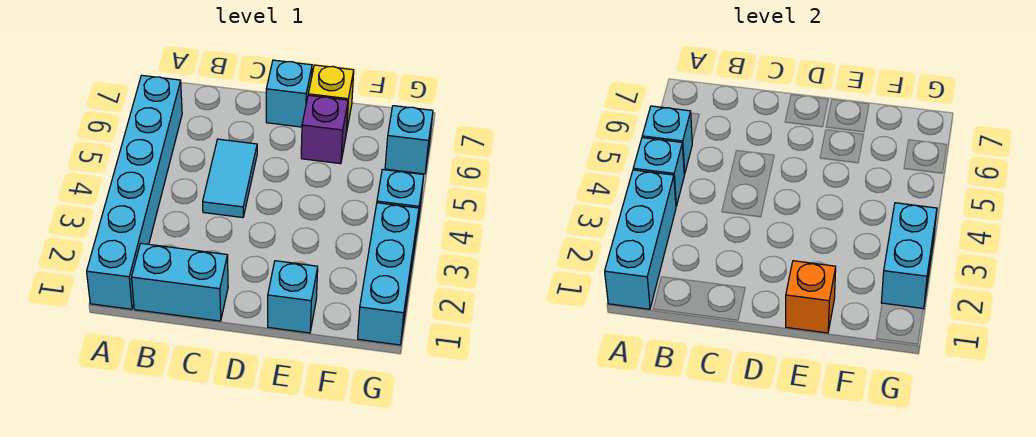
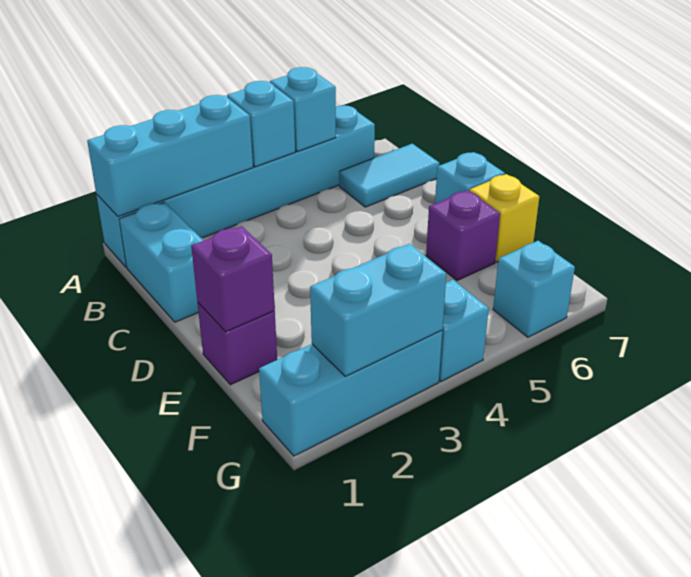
cyan 1x2 tile [203,139,257,218] -> cyan 1x2 tile moved to [339,144,439,207]
cyan 1x1 brick [268,261,318,333] -> purple 1x1 brick [198,303,277,385]
orange 1x1 brick [786,261,836,333] -> purple 1x1 brick [191,226,275,332]

